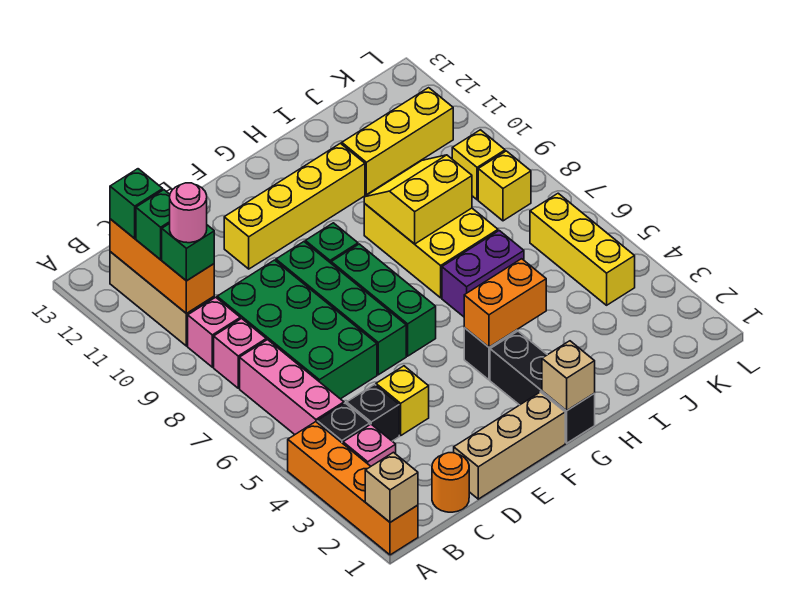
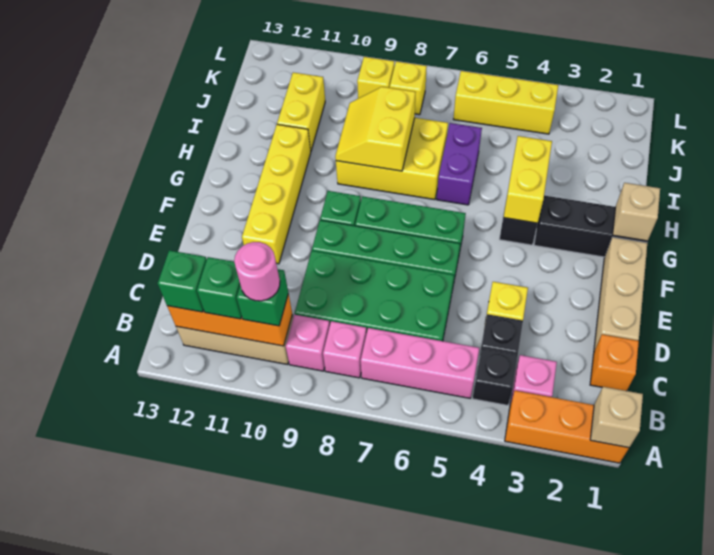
orange 1x4 brick [288,422,418,555] -> orange 1x3 brick [505,391,629,463]
orange 1x1 round brick [432,453,469,512] -> orange 1x1 brick [590,334,639,391]
orange 1x2 brick [464,259,546,347] -> yellow 1x2 brick [504,136,552,223]
yellow 1x3 brick [342,88,453,195] -> yellow 1x2 brick [277,72,325,150]

